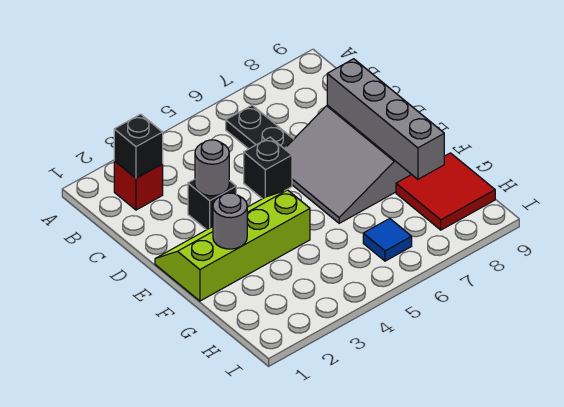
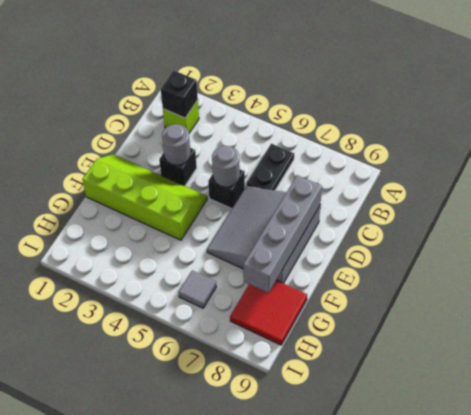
red 1x1 brick [114,161,163,210] -> lime 1x1 brick [163,100,199,133]
grey 1x1 round brick [213,193,247,249] -> grey 1x1 round brick moved to [212,146,240,187]
blue 1x1 tile [363,218,412,261] -> grey 1x1 tile [179,270,216,308]

